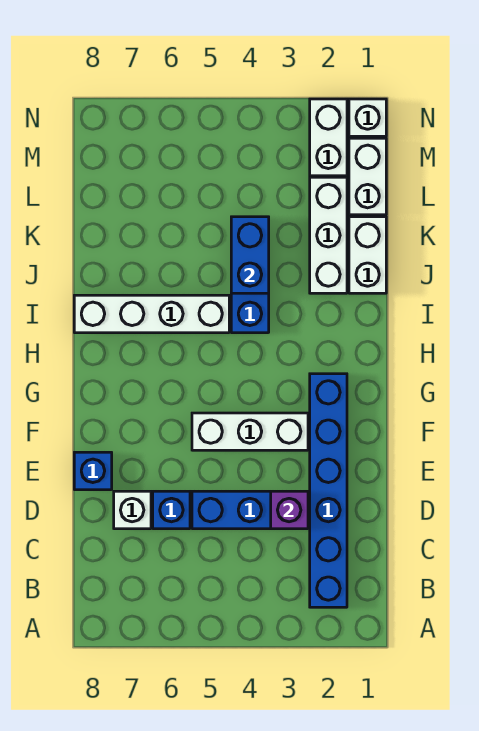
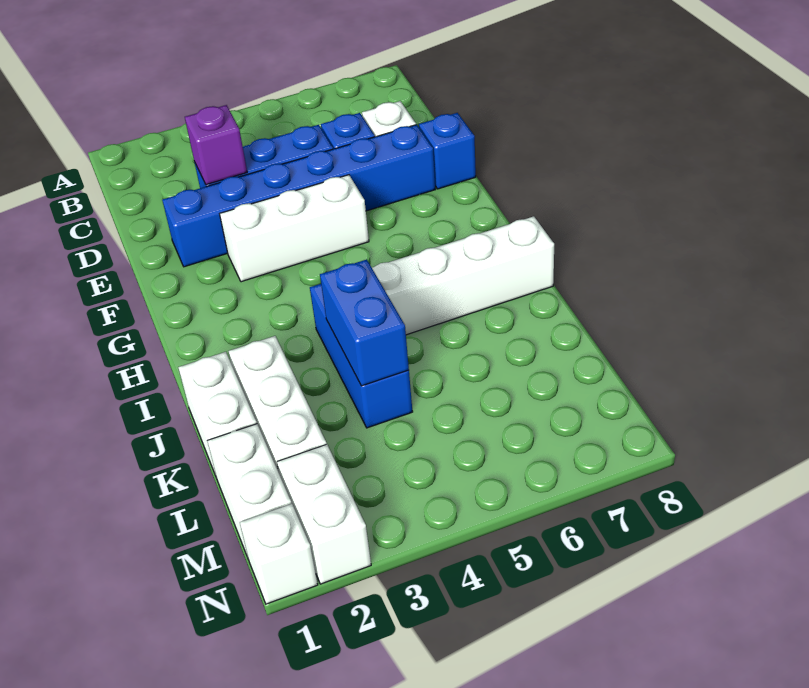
blue 1x6 brick [310,374,347,607] -> blue 1x6 brick turned to [162,125,435,267]

